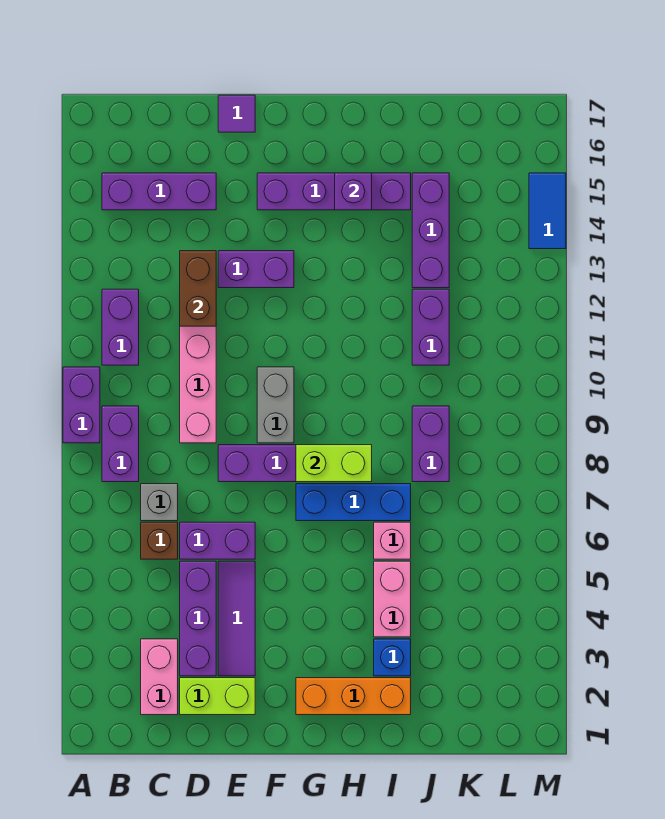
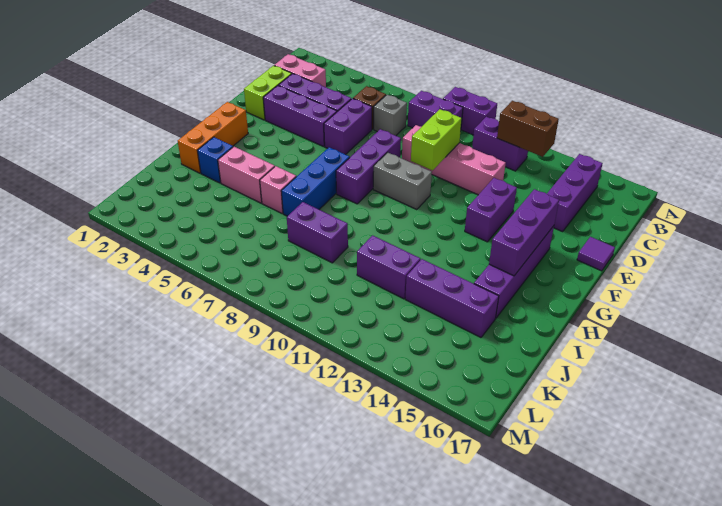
brown 1x2 brick [180,251,216,326] -> brown 1x2 brick moved to [497,101,559,157]
purple 1x3 tile [218,561,255,676] -> purple 1x3 brick [263,86,337,147]
lime 1x2 brick [296,445,372,482] -> lime 1x2 brick moved to [411,109,462,170]
purple 1x1 brick [335,173,372,210] -> purple 1x3 brick [489,189,559,276]
blue 1x2 tile [529,173,566,249] -> none

